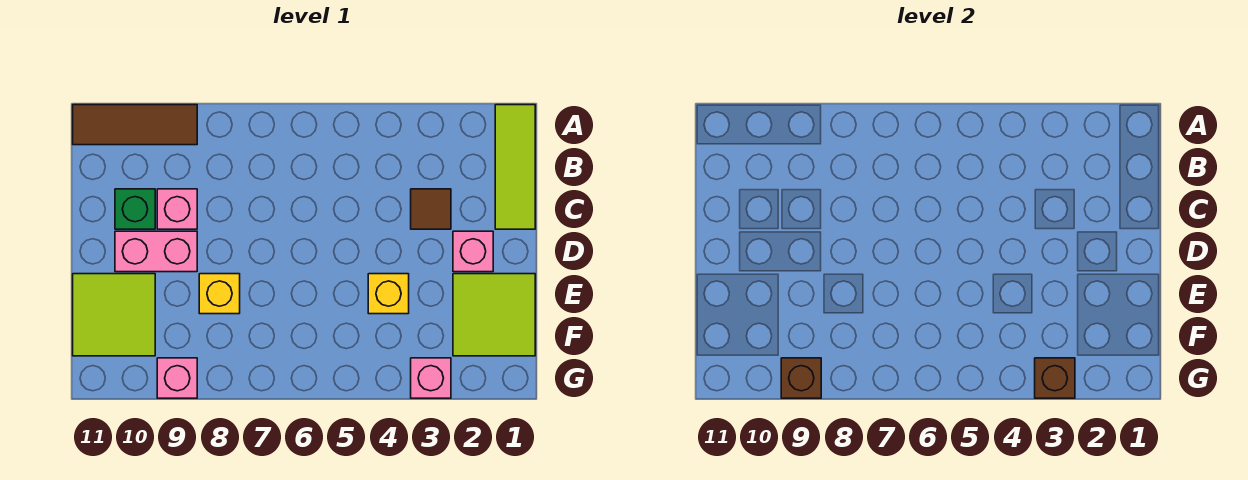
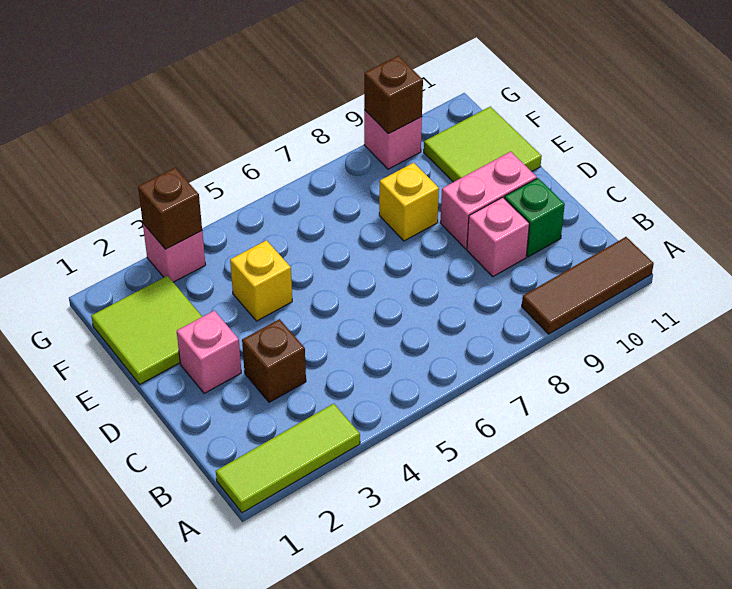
lime 1x3 tile [495,105,535,229] -> lime 1x3 tile turned to [216,404,360,513]
brown 1x1 tile [411,189,451,229] -> brown 1x1 brick [242,319,306,402]

